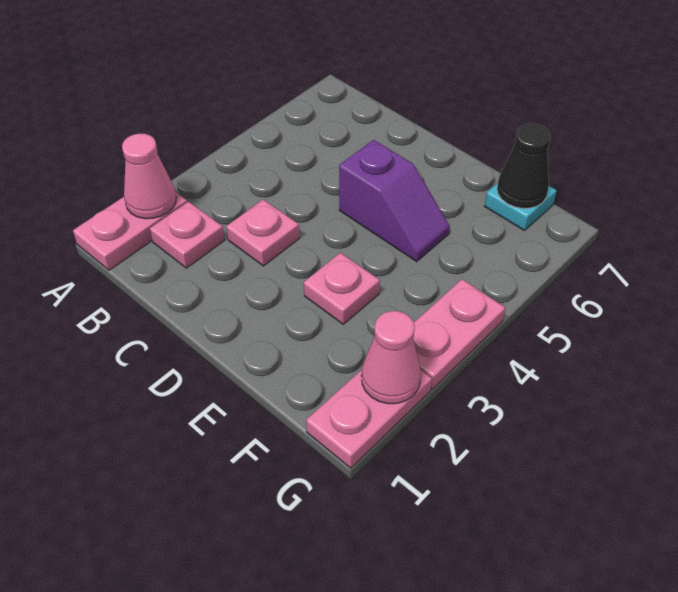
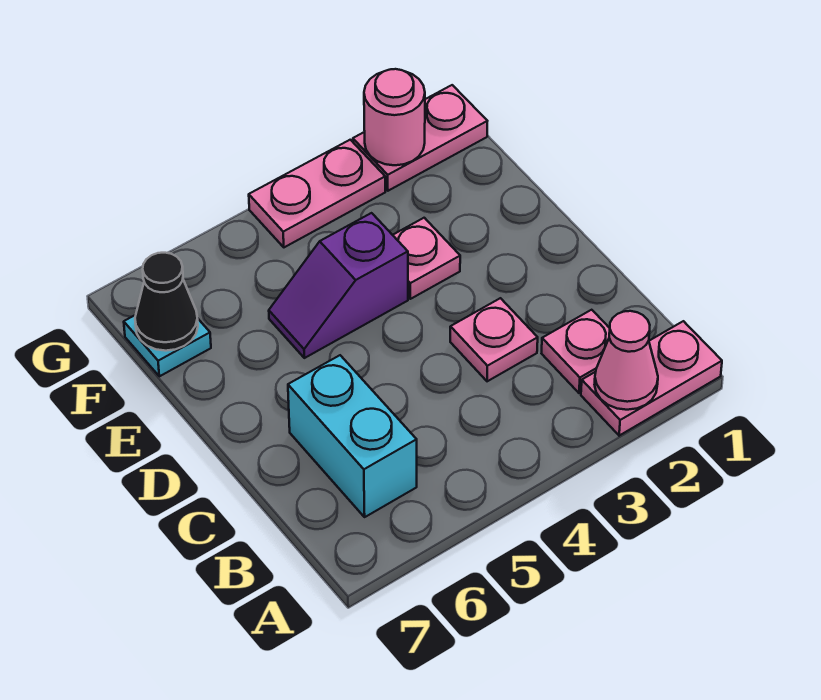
none -> cyan 1x2 brick [288,355,417,517]
purple 1x2 slope [339,140,450,261] -> purple 1x2 slope turned to [269,213,408,358]
pink 1x1 cone [361,311,421,404] -> pink 1x1 round brick [364,69,425,165]

